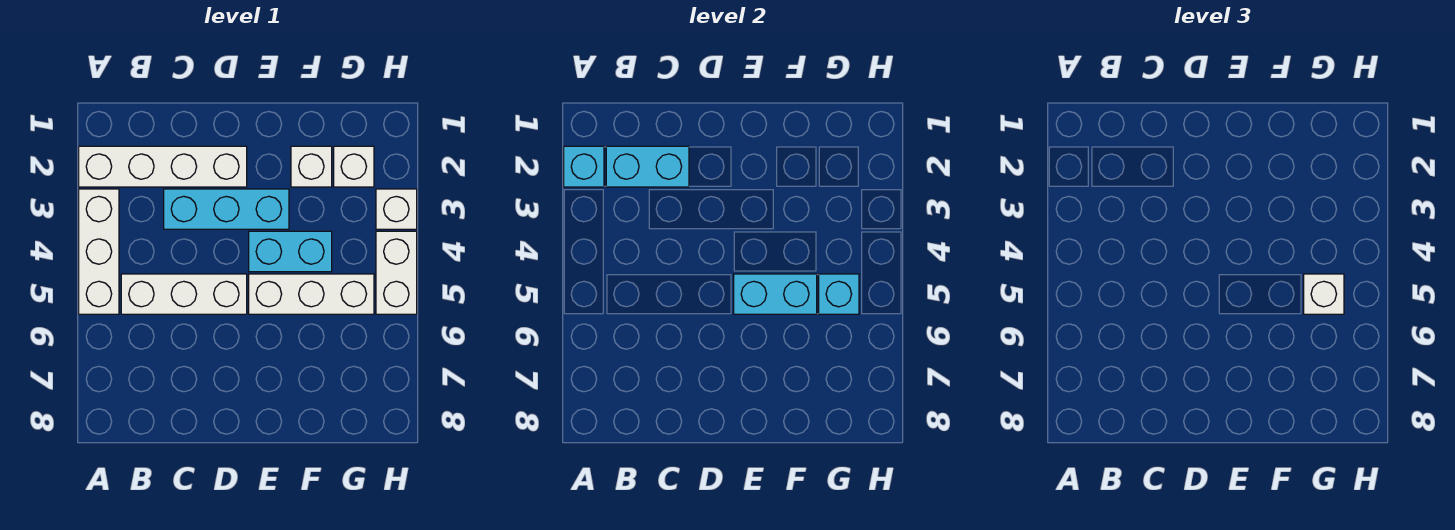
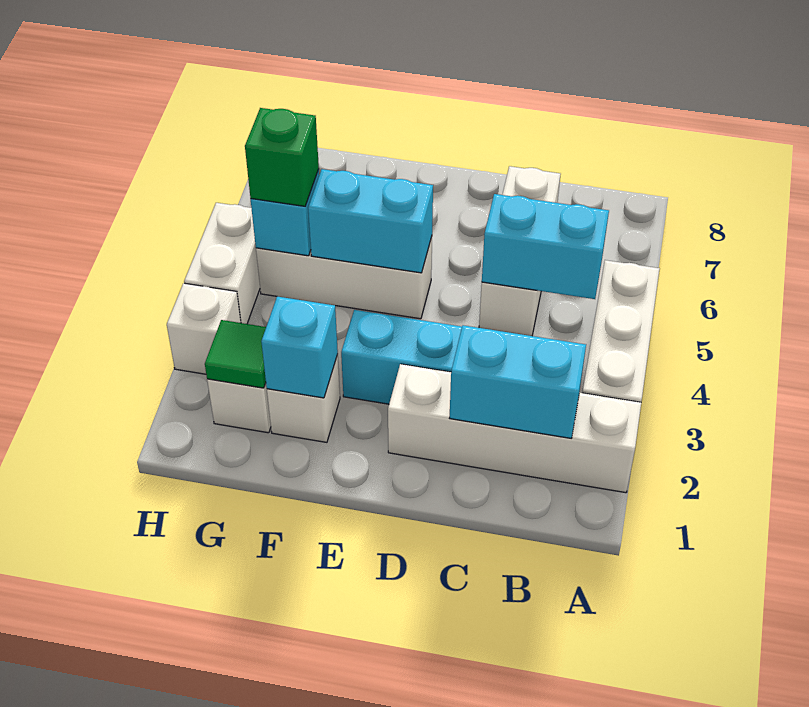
cyan 1x1 brick [564,146,604,187] -> cyan 1x1 brick moved to [261,297,338,398]
white 1x3 brick [121,274,247,314] -> white 1x3 brick turned to [479,166,560,336]
cyan 1x2 brick [249,231,332,272] -> cyan 1x2 brick moved to [482,194,609,299]
none -> green 1x1 tile [205,320,266,388]
white 1x1 brick [1304,274,1344,314] -> green 1x1 brick [245,108,319,206]

